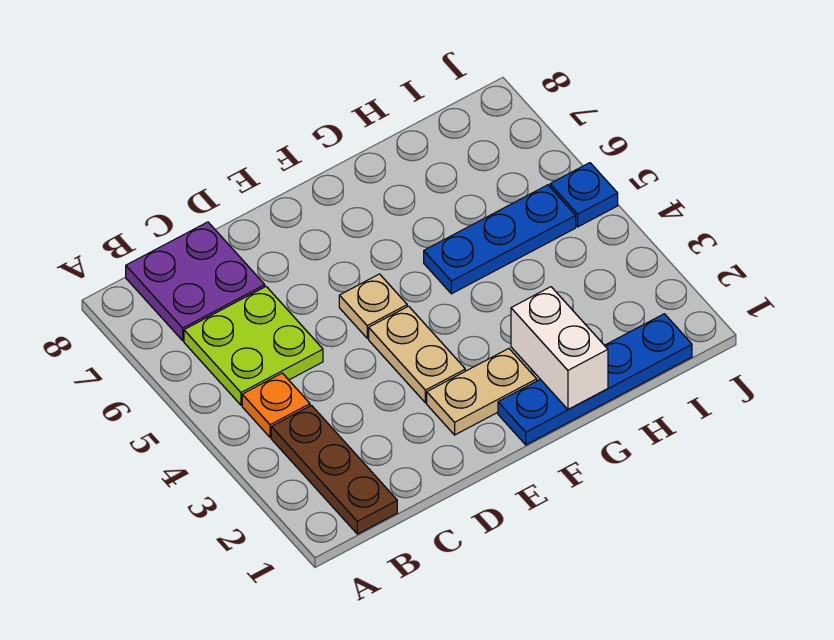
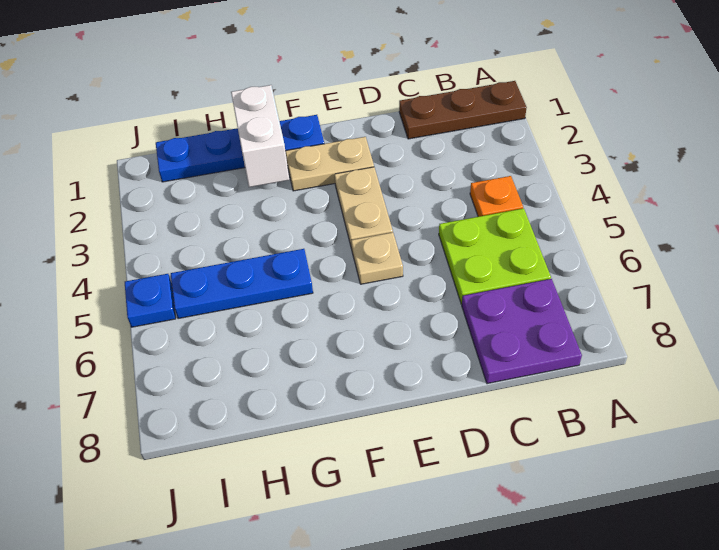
brown 1x3 plate [271,405,397,534] -> brown 1x3 plate turned to [399,81,527,139]

